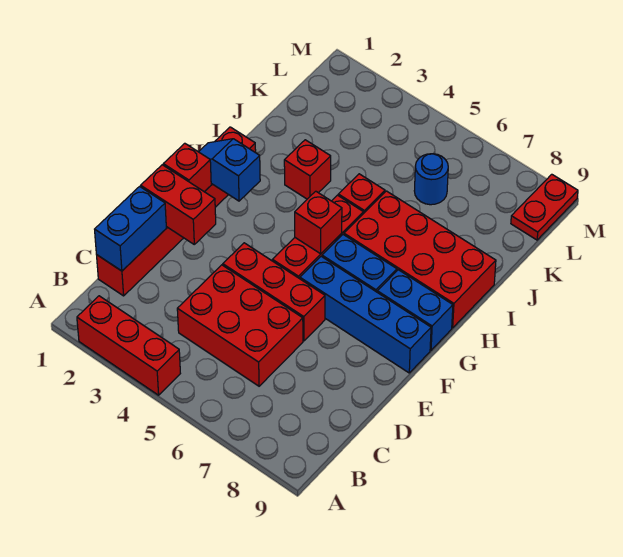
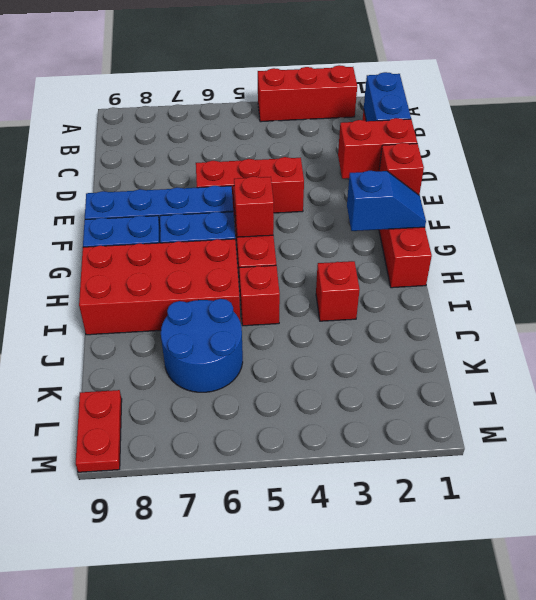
red 2x3 brick [177,265,303,386] -> none
blue 1x1 round brick [414,154,448,205] -> blue 2x2 round brick [161,299,243,392]

